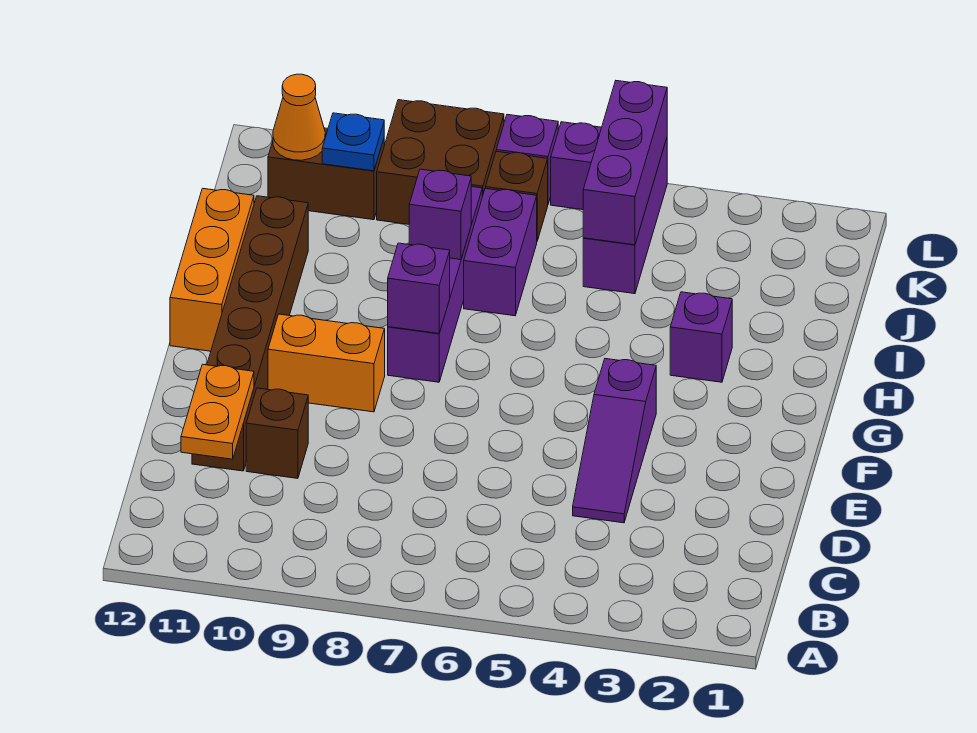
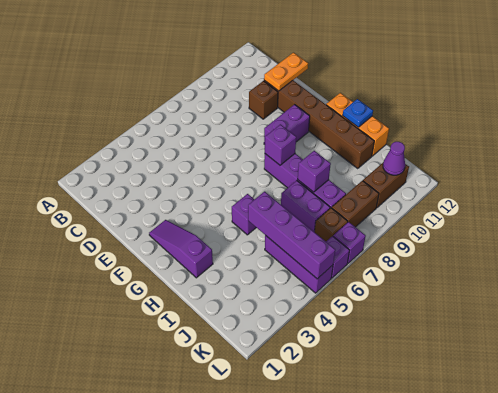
orange 1x2 plate [181,364,254,459] -> orange 1x2 plate turned to [264,53,308,91]
purple 1x3 slope [573,359,656,523] -> purple 1x3 slope moved to [149,220,213,278]
orange 1x2 brick [268,314,385,412] -> purple 1x2 brick [264,105,310,144]
purple 1x1 brick [670,292,732,382] -> purple 1x1 brick moved to [232,194,256,235]
purple 1x3 brick [583,81,667,245] -> purple 1x4 brick [248,192,335,279]
brown 2x2 brick [377,100,504,224] -> brown 1x2 brick [332,181,379,227]
blue 1x1 plate [322,113,384,171] -> blue 1x1 plate moved to [343,99,373,127]
orange 1x1 cone [273,74,325,160] -> purple 1x1 cone [383,142,405,175]

